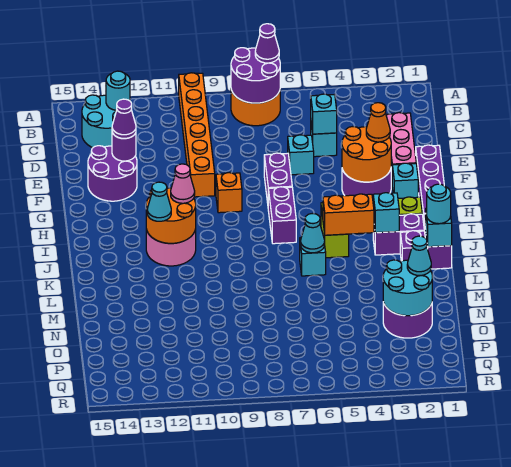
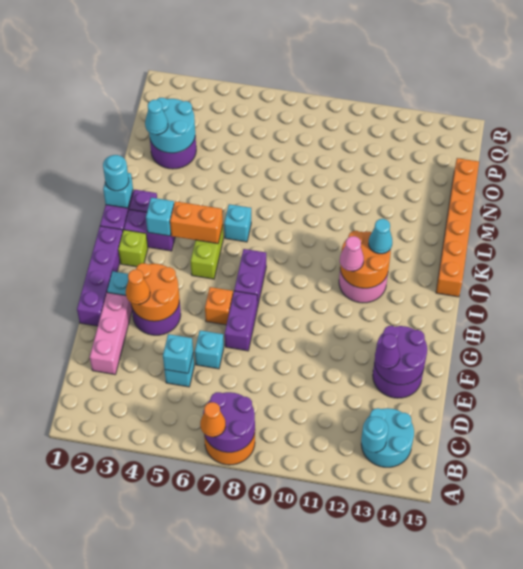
purple 1x1 cone [255,24,279,63] -> orange 1x1 cone [200,402,226,437]
orange 1x6 brick [179,73,215,197] -> orange 1x6 brick moved to [436,158,479,297]
purple 1x1 round brick [112,132,136,161] -> purple 2x2 round brick [375,326,427,385]
orange 1x1 brick [216,173,242,213] -> orange 1x1 brick moved to [205,287,233,325]
cyan 1x1 cone [301,214,325,253] -> none

